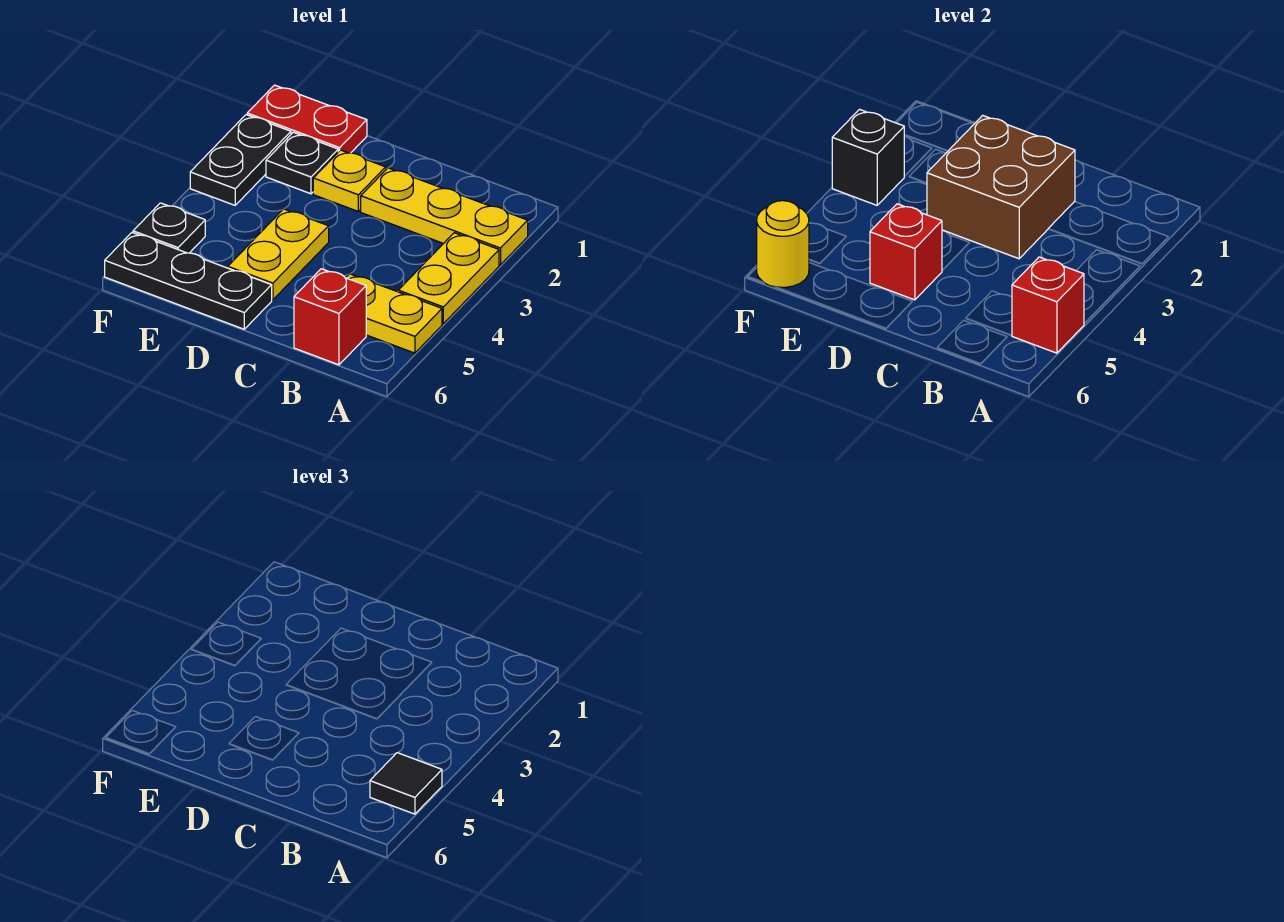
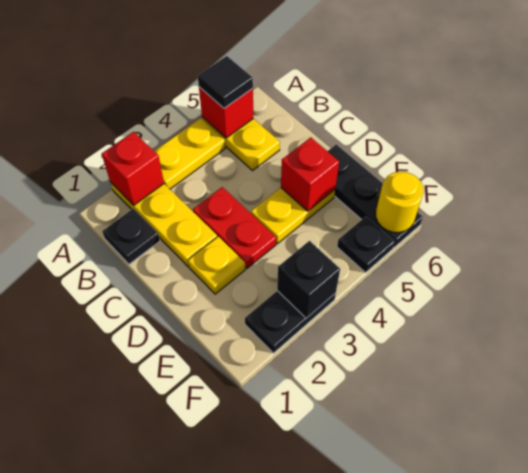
red 1x1 brick [294,269,366,365] -> red 1x1 brick moved to [102,132,164,205]
brown 2x2 brick [927,115,1075,259] -> none
red 1x2 plate [247,85,367,153] -> red 1x2 plate moved to [193,187,276,268]
black 1x1 plate [266,132,338,194] -> black 1x1 plate moved to [102,208,160,264]

